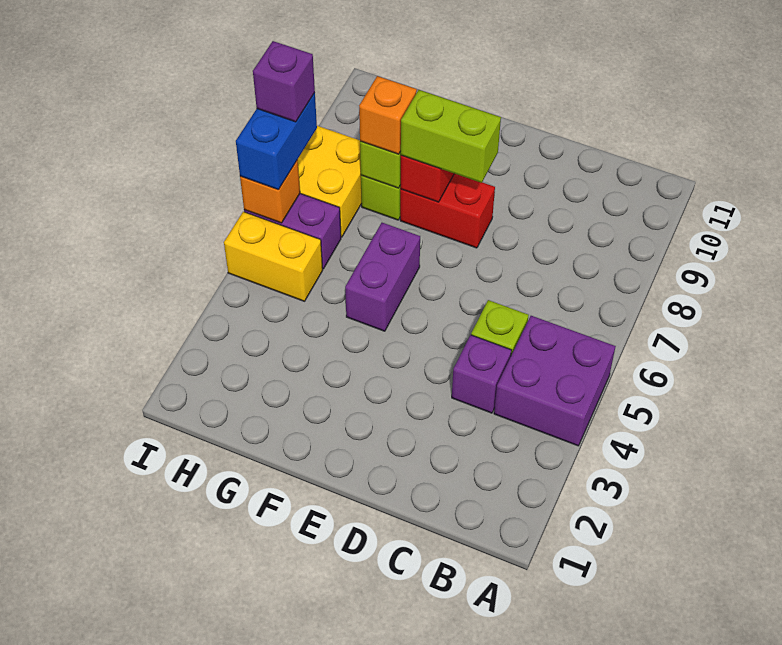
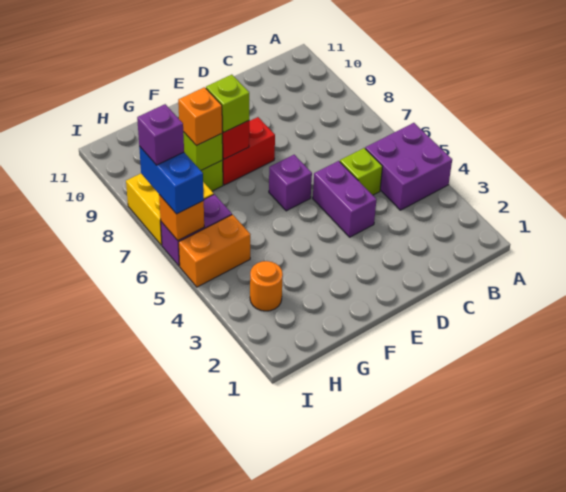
purple 1x1 brick [452,335,512,413] -> purple 1x1 brick moved to [269,155,312,211]
lime 1x2 brick [401,90,501,183] -> lime 1x1 brick [206,75,249,132]
purple 1x2 brick [345,223,420,331] -> purple 1x2 brick moved to [313,161,376,237]
none -> orange 1x1 round brick [250,261,283,311]
yellow 1x2 brick [224,212,323,301] -> orange 1x2 brick [179,215,251,287]

